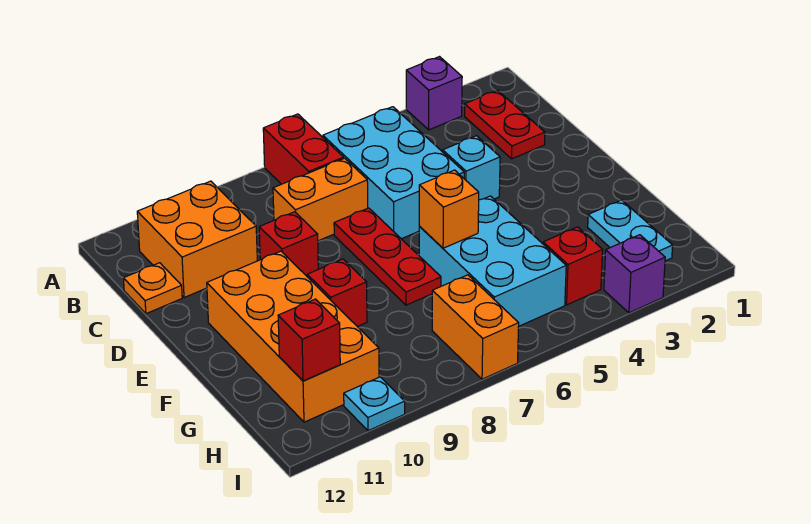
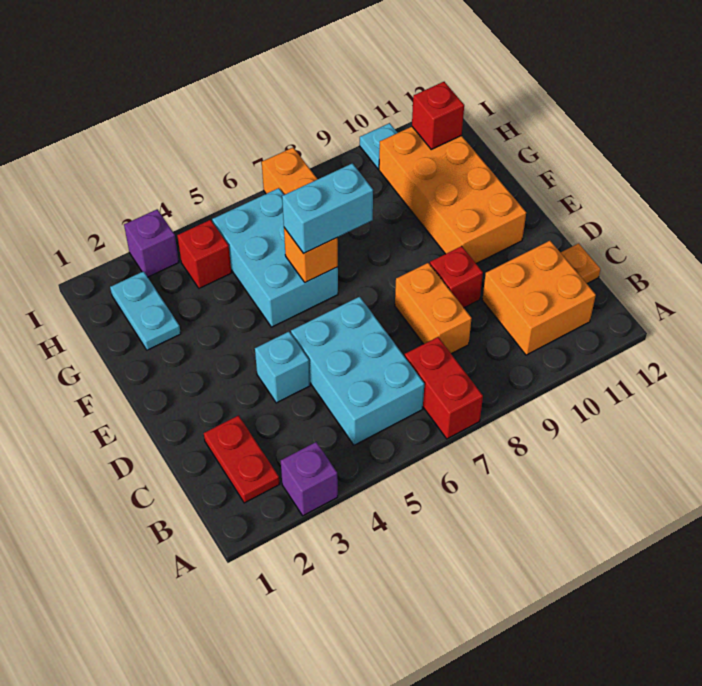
orange 1x2 brick [273,158,368,241] -> orange 1x2 brick turned to [395,263,472,354]
red 1x3 plate [334,208,441,305] -> none
none -> cyan 1x2 brick [282,163,373,253]
red 1x1 brick [307,259,367,327] -> none

